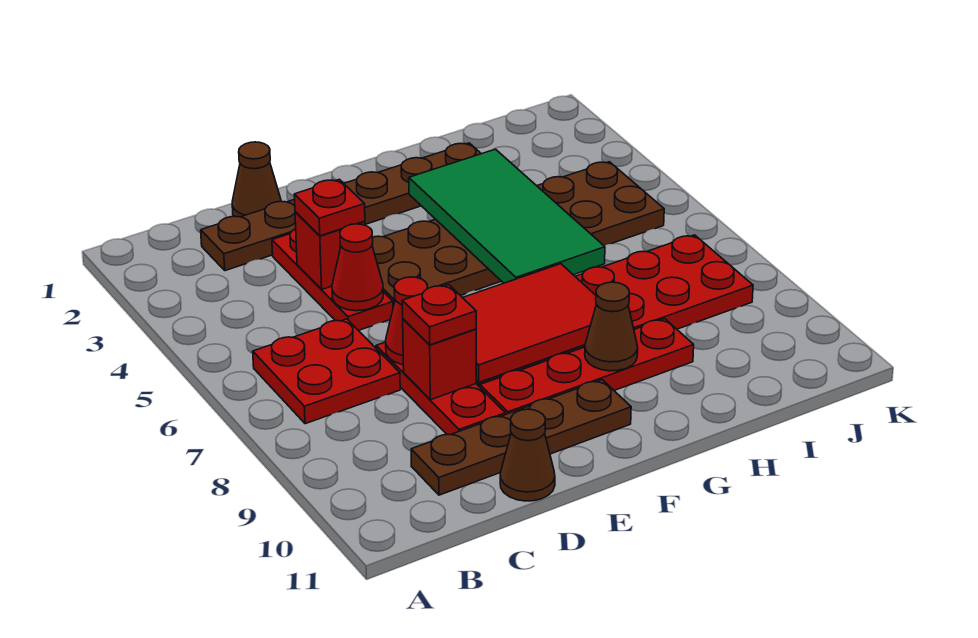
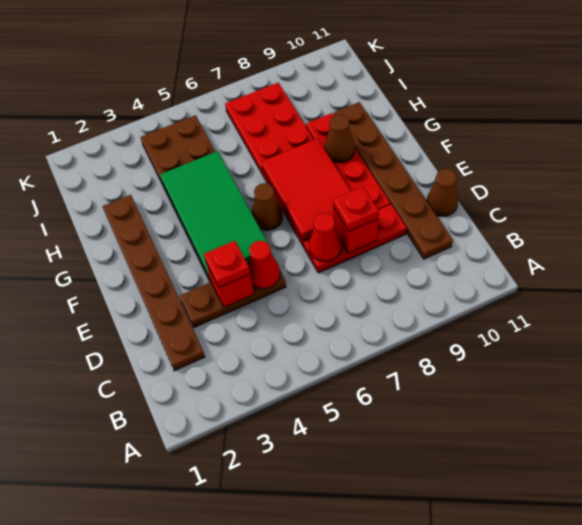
red 2x2 plate [253,319,400,424] -> none
brown 1x4 plate [411,380,631,495] -> brown 1x6 plate [334,102,453,259]
brown 1x1 cone [232,142,281,217] -> brown 1x1 cone moved to [252,183,283,230]
red 1x3 plate [272,229,393,331] -> brown 1x3 plate [180,272,286,327]
green 2x4 tile [409,149,605,283] -> green 2x4 tile turned to [160,151,268,278]

